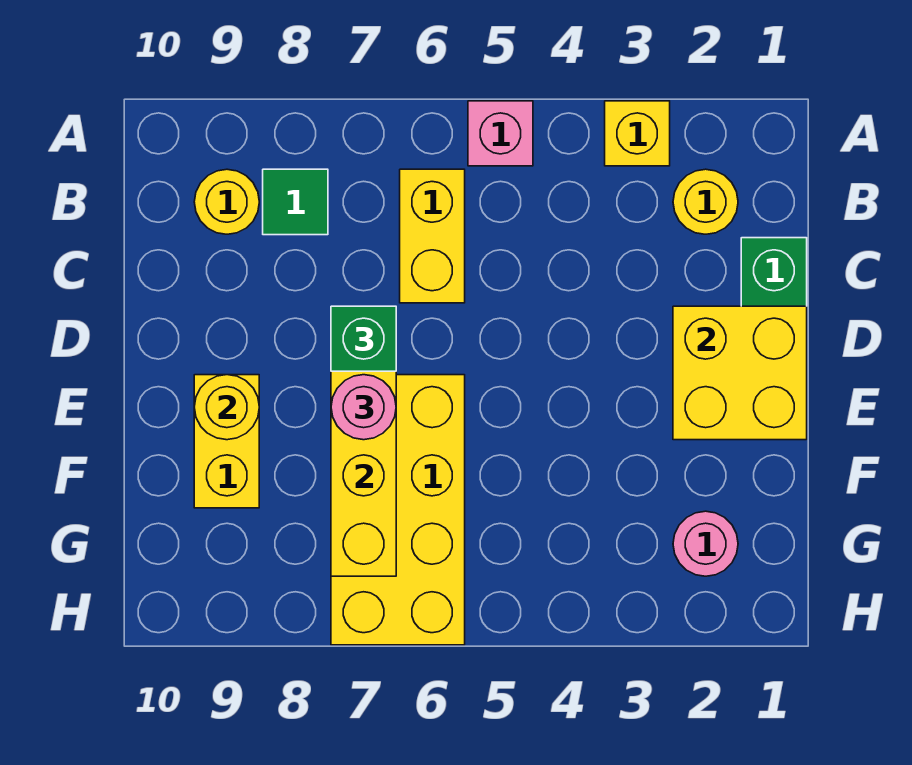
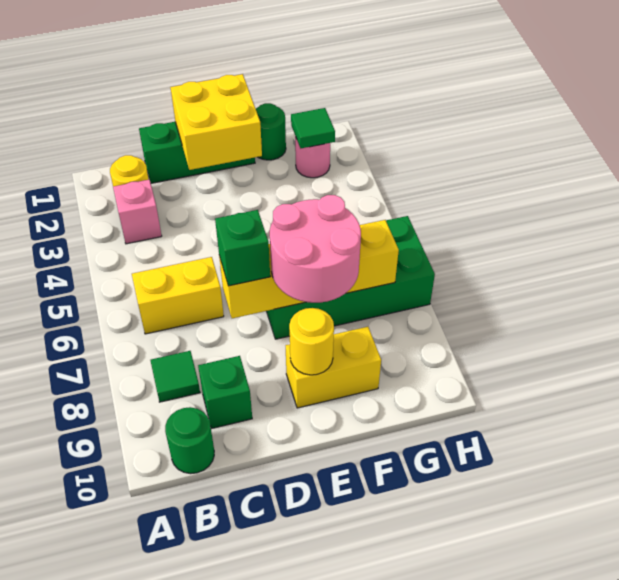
yellow 1x1 brick [605,101,670,166] -> none
pink 1x1 brick [468,101,533,166] -> pink 1x1 brick moved to [113,179,162,244]
yellow 1x1 round brick [194,169,259,234] -> none
none -> green 1x1 round brick [165,407,214,474]
none -> green 1x1 brick [198,356,252,429]
yellow 2x4 brick [331,375,465,645] -> green 2x4 brick [267,216,435,339]
pink 1x1 round brick [331,375,396,440] -> pink 2x2 round brick [270,195,361,303]
none -> green 1x1 round brick [256,103,286,160]
none -> green 1x1 tile [291,108,335,148]

